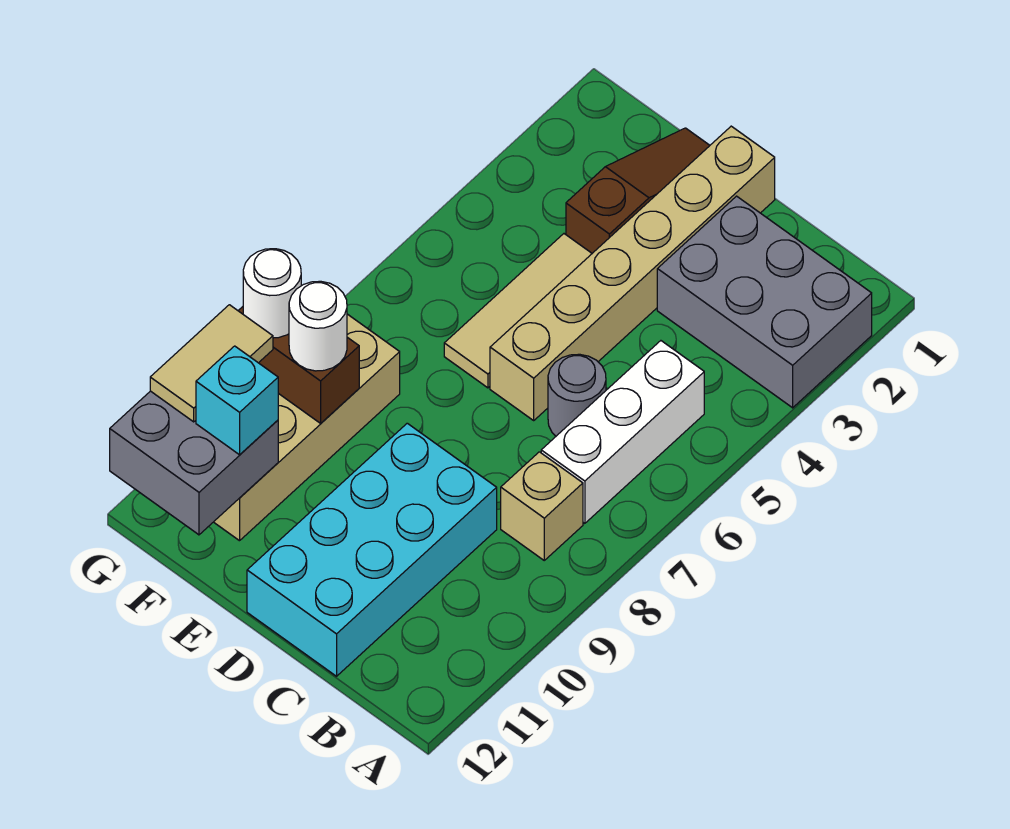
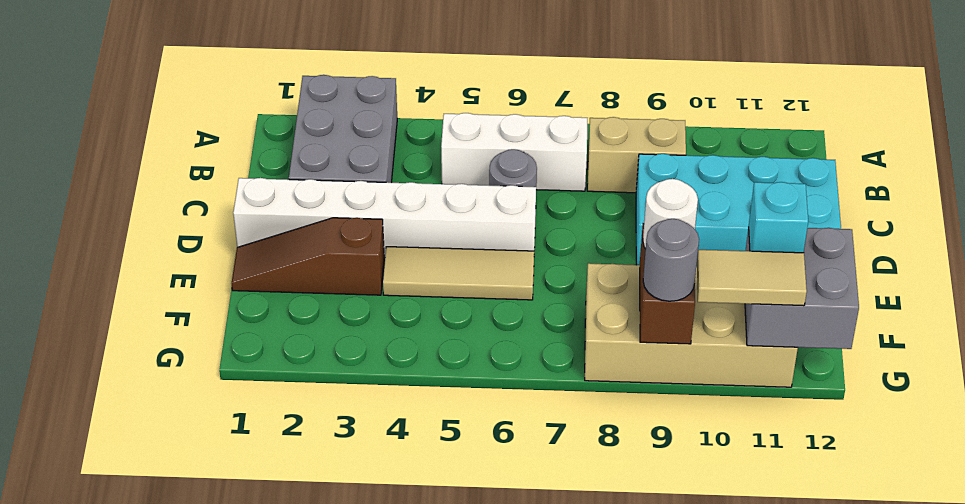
tan 1x1 brick [501,452,583,560] -> tan 1x2 brick [587,117,686,193]
tan 1x6 brick [490,126,775,420] -> white 1x6 brick [233,178,536,258]
white 1x1 round brick [243,249,301,338] -> grey 1x1 round brick [643,219,699,301]

